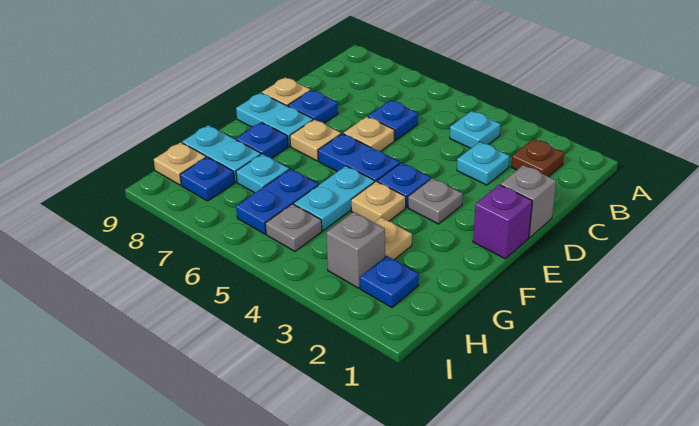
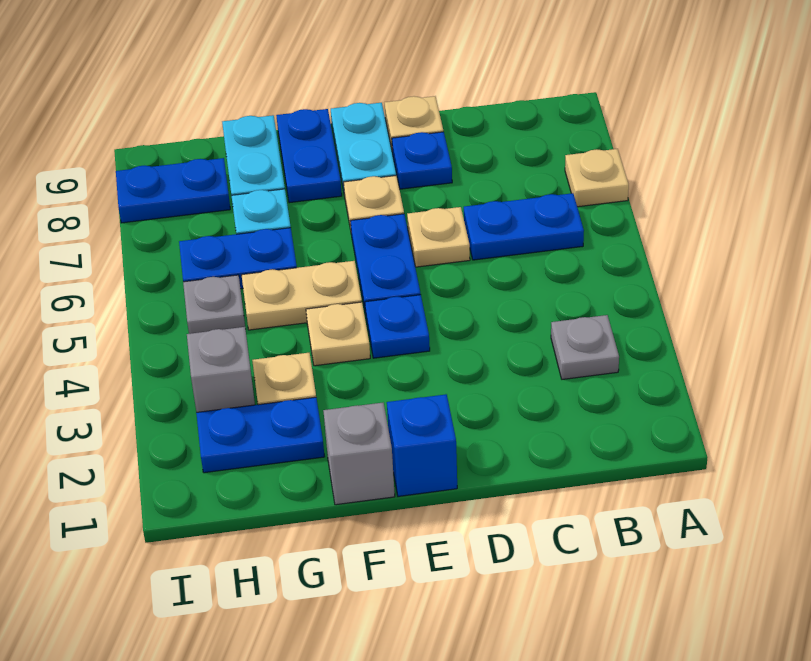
brown 1x1 plate [511,139,564,177] -> none
cyan 1x1 plate [450,111,501,148] -> none
cyan 1x1 plate [457,142,510,185] -> none
blue 1x1 plate [368,100,418,140] -> blue 1x2 plate [464,193,584,260]
grey 1x1 brick [500,165,556,238] -> grey 1x1 brick moved to [323,403,395,505]
purple 1x1 brick [473,185,532,259] -> blue 1x1 brick [387,394,457,496]
grey 1x1 plate [408,178,463,224] -> grey 1x1 plate moved to [551,315,619,379]
cyan 1x2 plate [294,166,375,231] -> tan 1x2 plate [242,261,362,330]
blue 1x1 plate [236,122,288,158] -> blue 1x2 plate [276,109,342,203]
blue 1x1 plate [360,256,419,308] -> blue 1x2 plate [196,397,325,473]
blue 1x1 plate [180,157,234,201] -> blue 1x2 plate [116,158,230,223]
tan 1x1 plate [154,142,206,185] -> tan 1x1 plate moved to [565,149,629,207]

